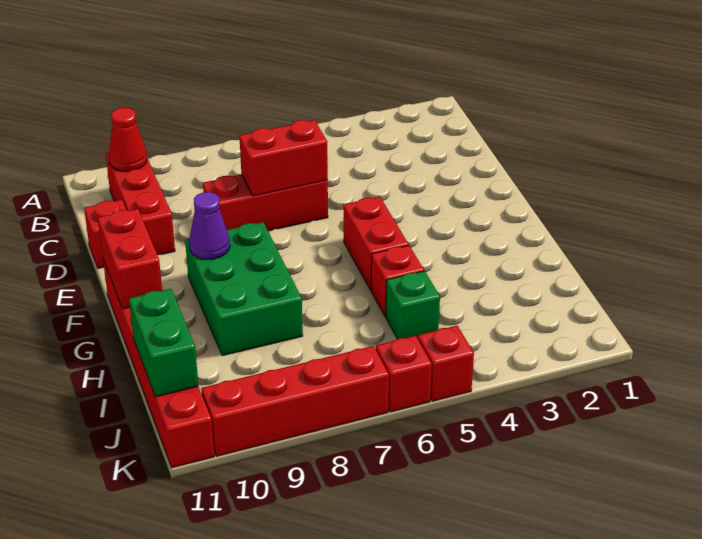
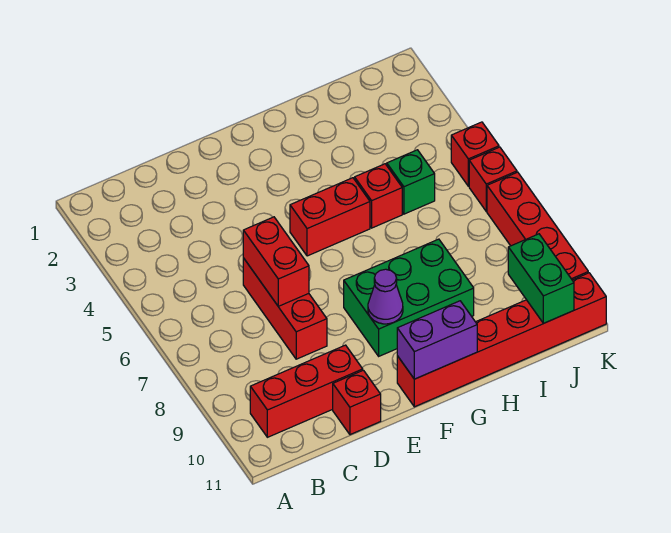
red 1x1 cone [109,108,147,171] -> none
red 1x2 brick [98,209,162,309] -> purple 1x2 brick [397,301,477,379]
green 1x2 brick [129,289,198,397] -> green 1x2 brick turned to [508,234,574,323]

